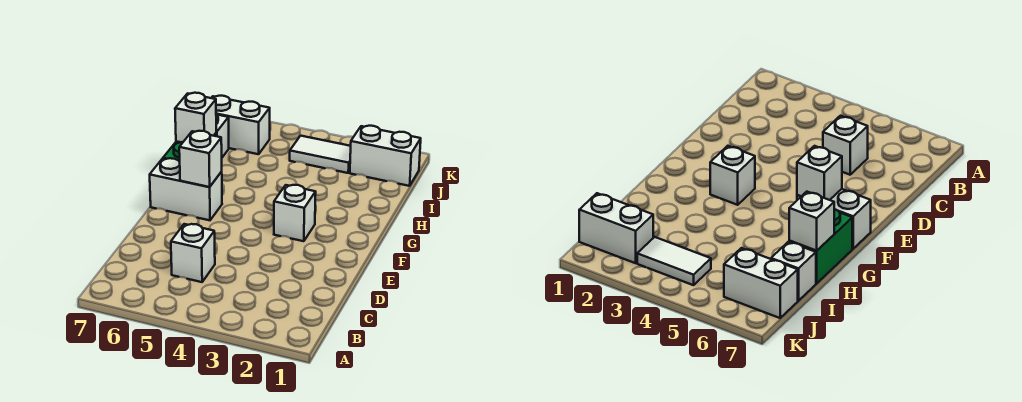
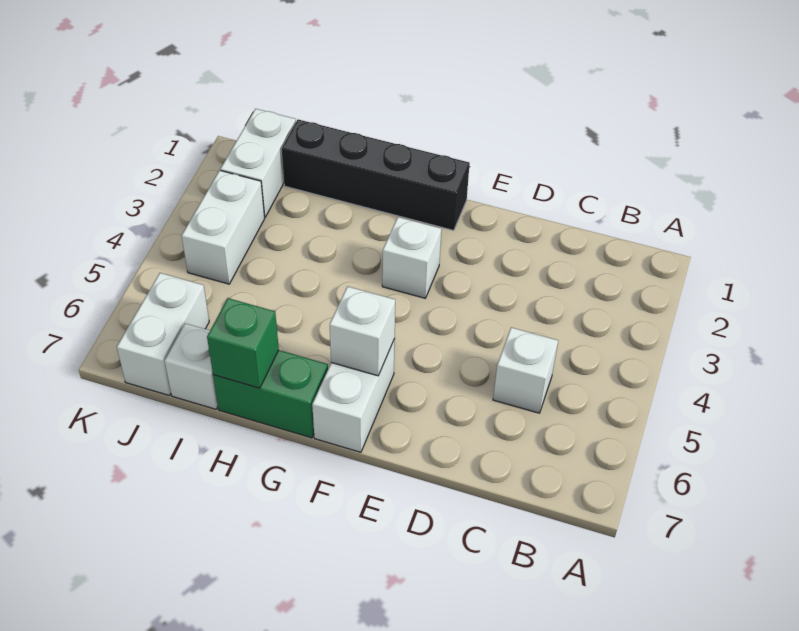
none -> black 1x4 brick [282,119,470,231]
white 1x1 brick [175,93,216,142] -> green 1x1 brick [207,298,279,388]
white 1x2 tile [290,136,351,173] -> white 1x2 brick [182,170,265,284]

